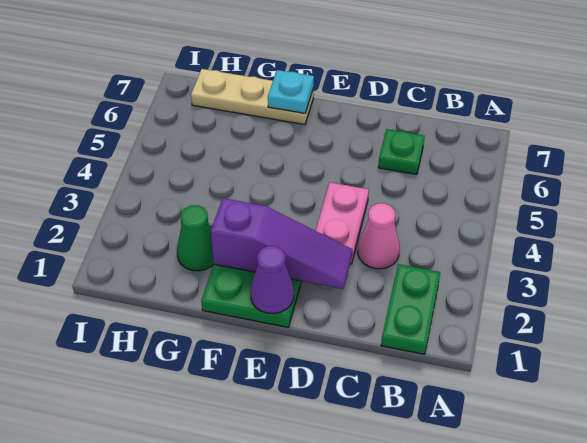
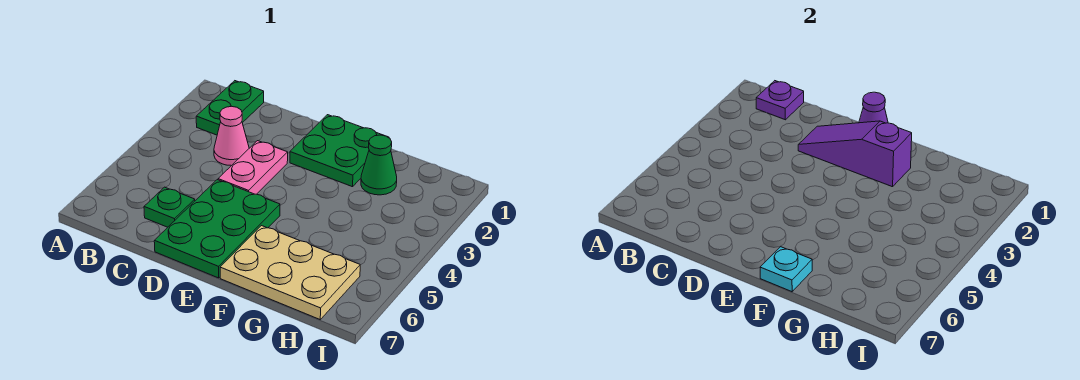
none -> purple 1x1 plate [756,81,804,120]
none -> green 2x3 plate [154,180,280,278]
tan 1x3 plate [191,69,314,125] -> tan 2x3 plate [220,226,360,319]

